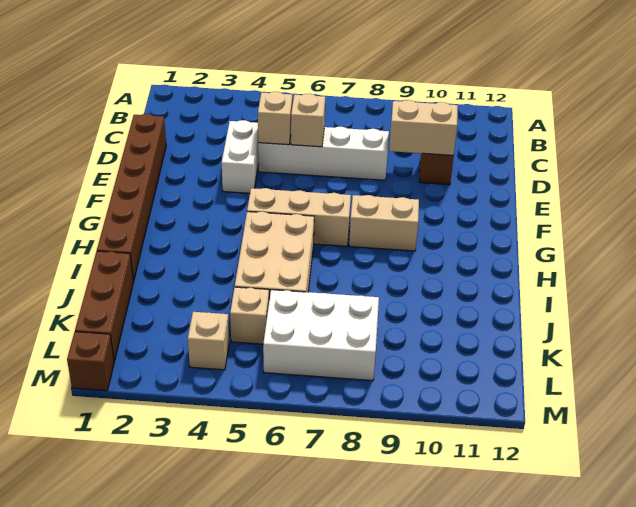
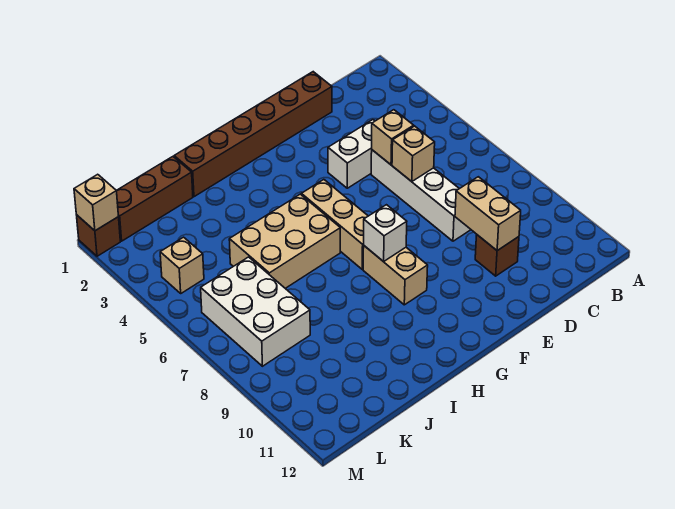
none -> white 1x1 brick [364,205,407,262]
tan 1x1 brick [230,287,269,344] -> tan 1x1 brick moved to [74,174,118,231]

